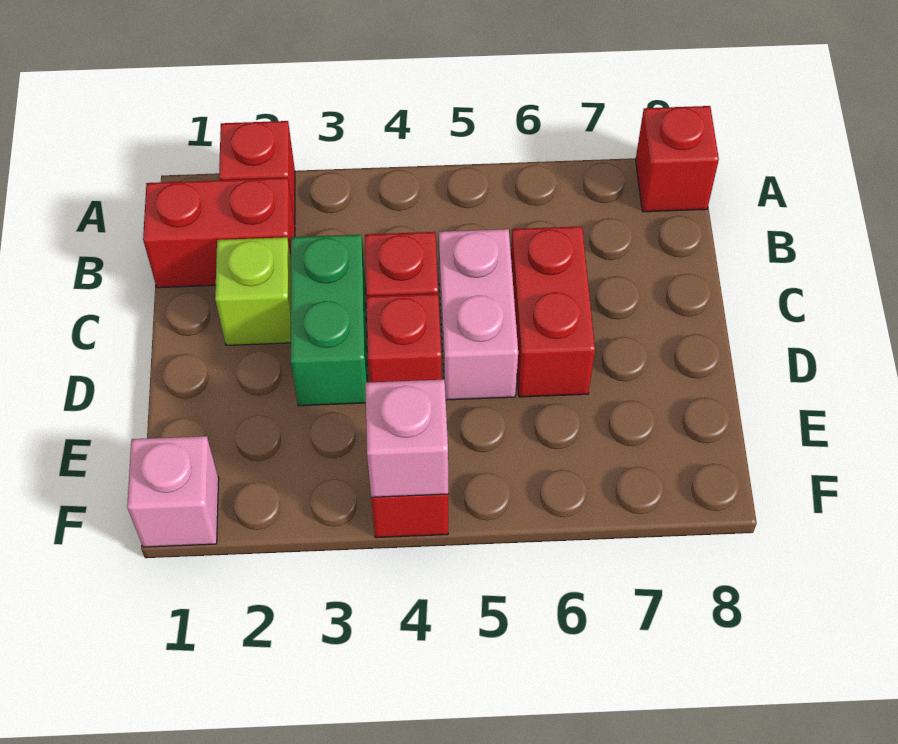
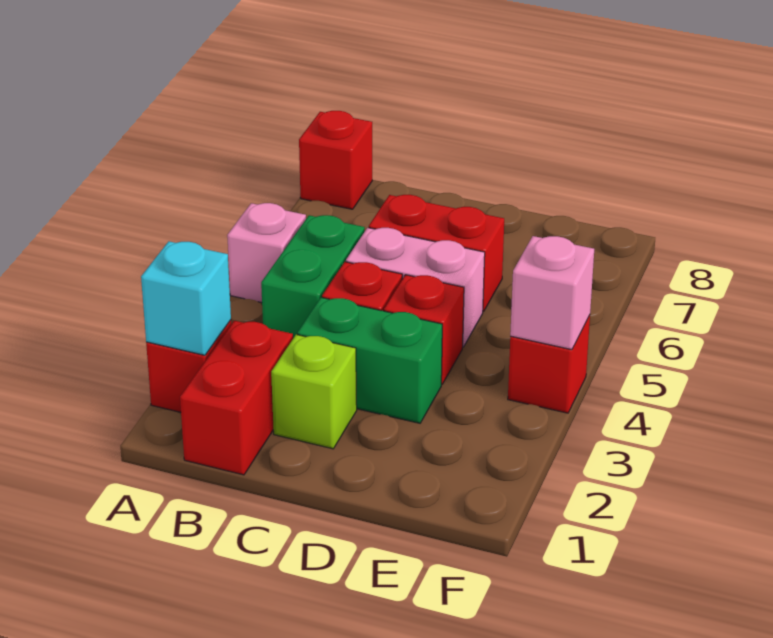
none -> cyan 1x1 brick [141,241,231,355]
none -> green 1x2 brick [261,215,365,338]
pink 1x1 brick [127,436,219,547] -> pink 1x1 brick moved to [227,203,306,303]

